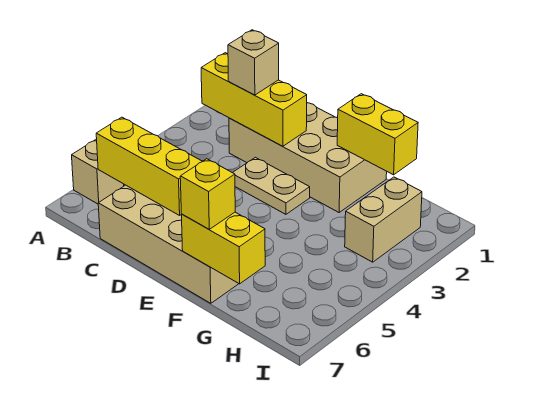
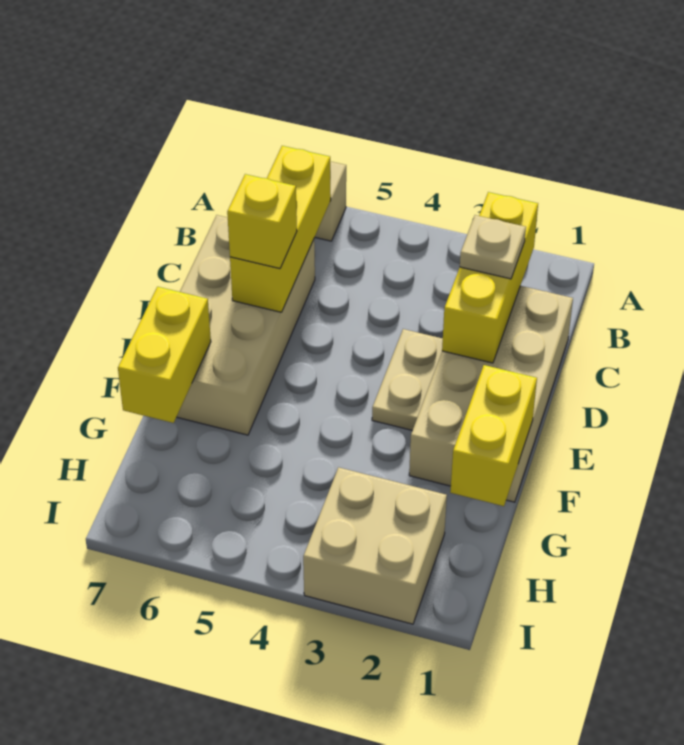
tan 1x1 brick [228,30,279,95] -> tan 1x1 plate [460,215,526,279]
yellow 1x1 brick [180,159,235,229] -> yellow 1x1 brick moved to [227,174,297,269]
tan 1x2 brick [345,177,422,262] -> tan 2x2 brick [303,467,447,624]

